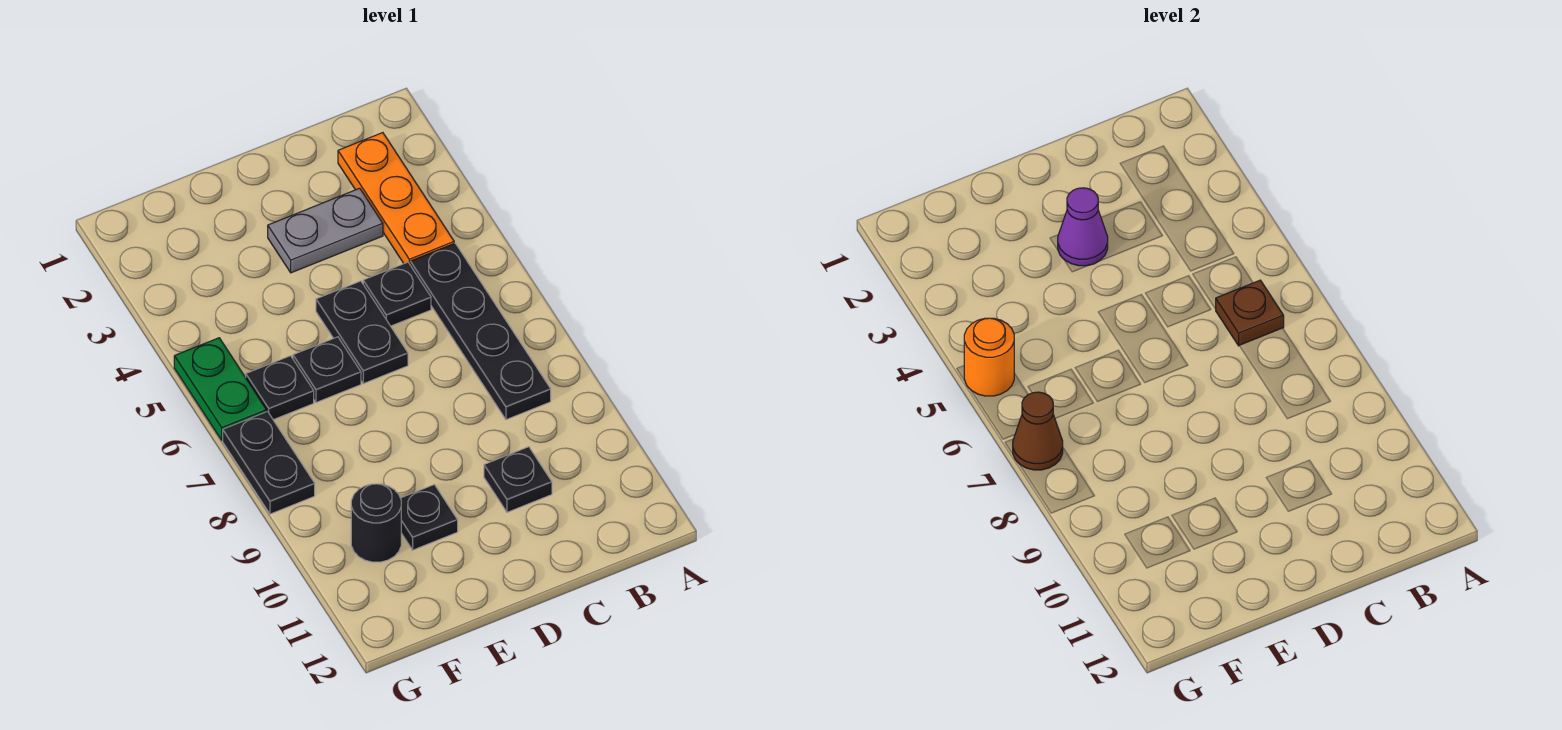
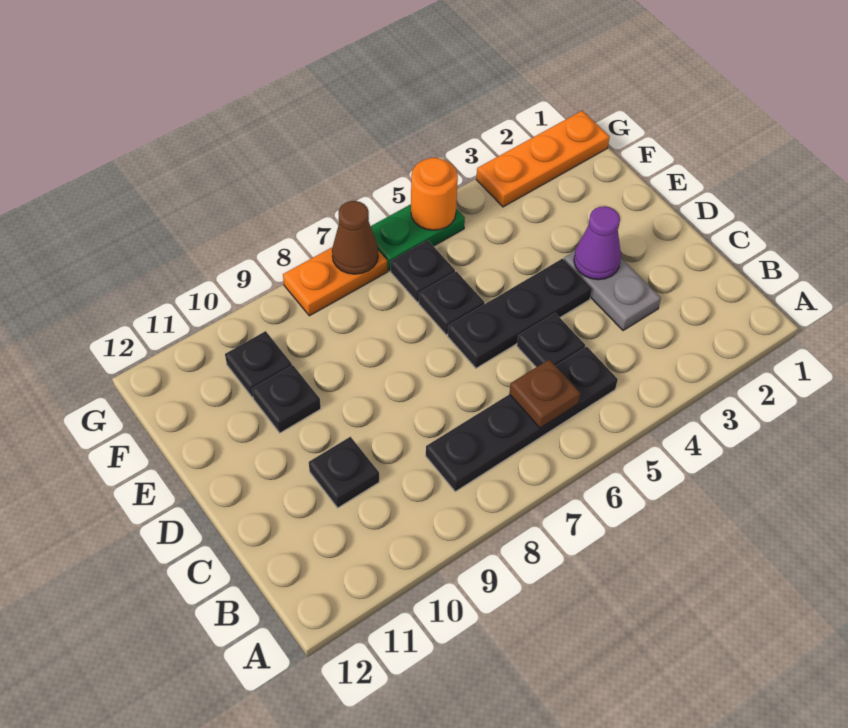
orange 1x3 plate [338,133,454,264] -> orange 1x3 plate moved to [476,111,610,207]
black 1x2 plate [316,281,408,384] -> black 1x3 plate [448,259,592,368]
black 1x1 round brick [351,484,401,562] -> black 1x1 plate [225,331,292,398]
black 1x2 plate [223,412,315,514] -> orange 1x2 plate [283,247,388,316]

